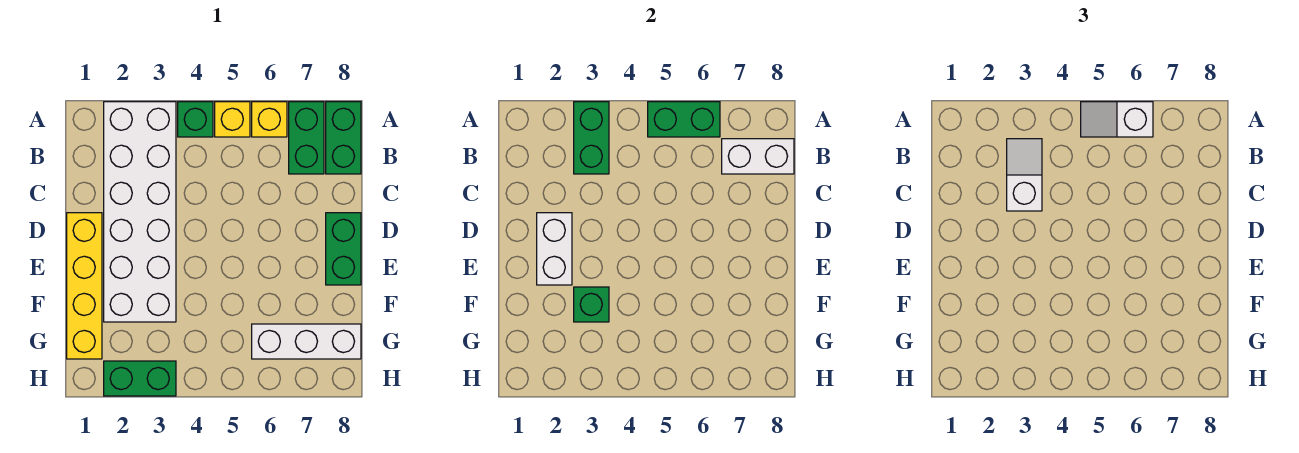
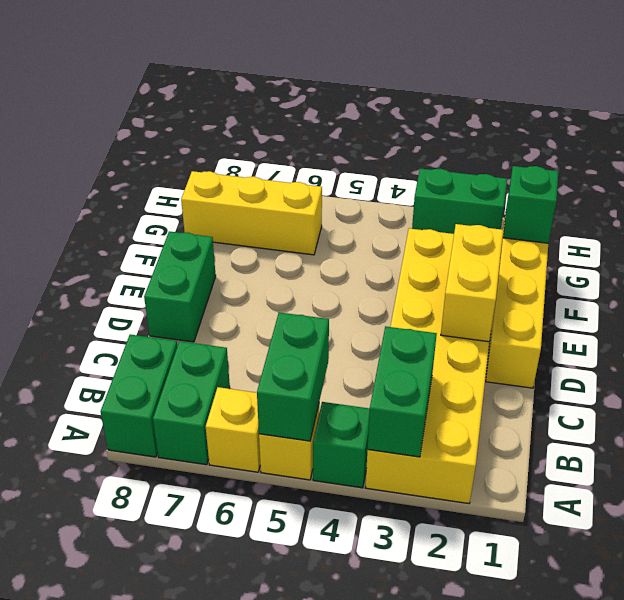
white 2x6 brick [104,102,176,322] -> yellow 2x6 brick [365,228,489,504]
green 1x2 brick [648,102,720,137] -> green 1x2 brick turned to [257,312,329,441]
white 1x2 slope [1081,102,1153,137] -> none
white 1x2 slope [1007,139,1042,211] -> none
white 1x2 brick [722,139,794,174] -> none
white 1x2 brick [537,213,572,285] -> yellow 1x2 brick [441,224,503,342]
green 1x1 brick [574,287,609,322] -> green 1x1 brick moved to [503,166,558,243]
white 1x3 brick [252,324,361,359] -> yellow 1x3 brick [181,171,322,255]

